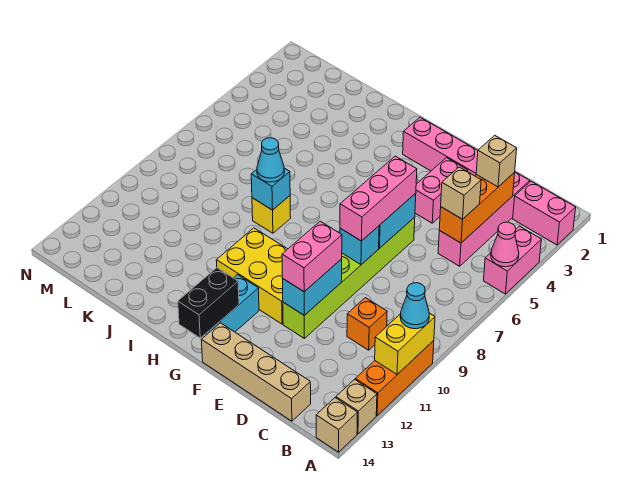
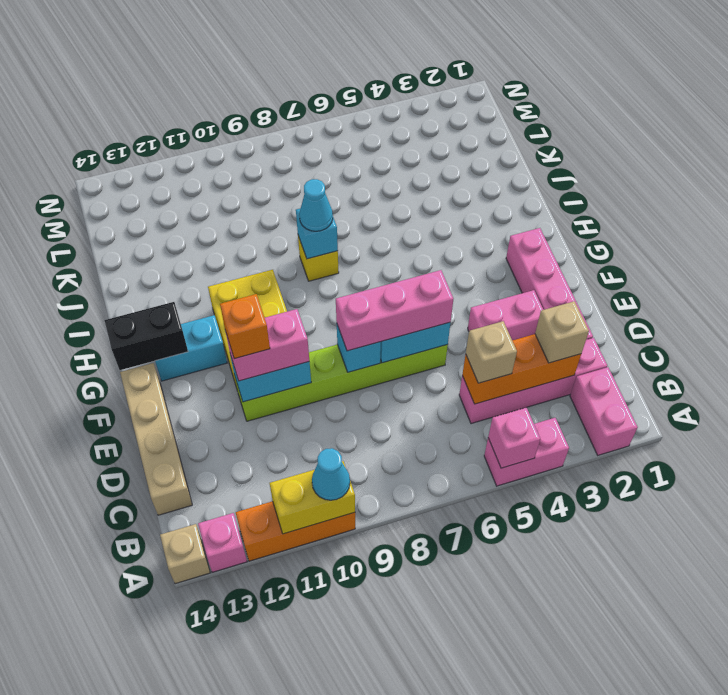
pink 1x1 cone [491,222,519,267] -> pink 1x1 brick [488,407,540,468]
tan 1x1 brick [336,380,377,434] -> pink 1x1 brick [198,513,247,572]
orange 1x1 brick [347,298,387,350] -> orange 1x1 brick moved to [220,294,270,359]

